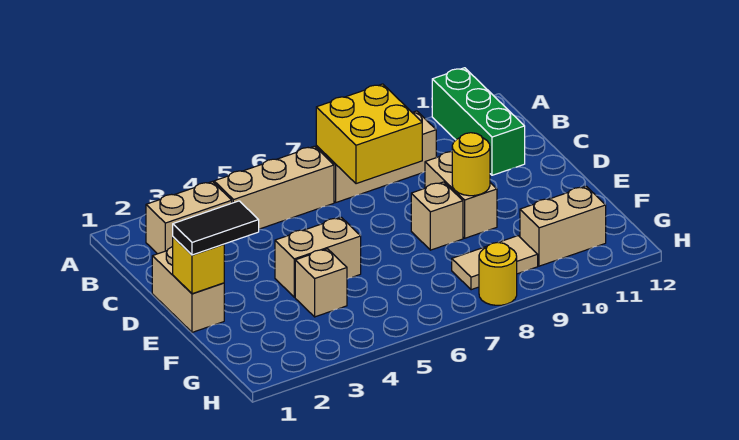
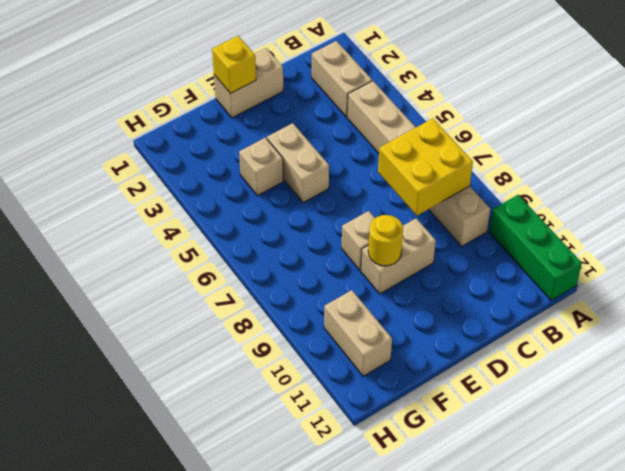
green 1x3 brick [432,68,525,175] -> green 1x3 brick turned to [489,195,582,301]
black 1x2 tile [173,201,259,255] -> none
tan 1x2 tile [452,236,538,290] -> none
yellow 1x1 round brick [479,242,517,305] -> none

